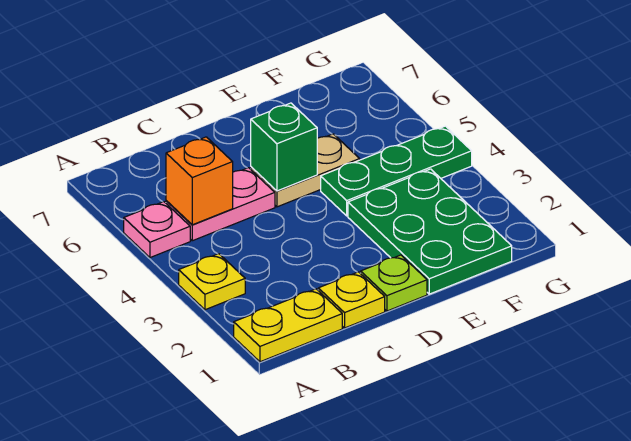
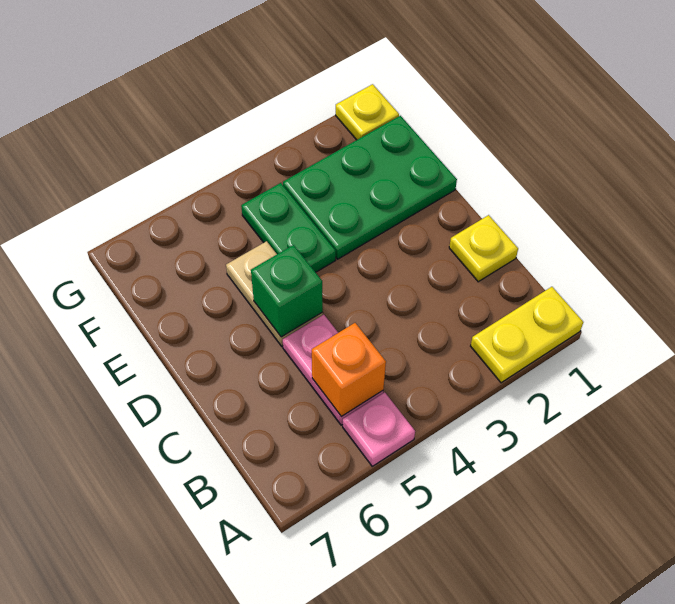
yellow 1x2 plate [234,289,342,362] -> yellow 1x2 plate turned to [471,287,583,383]
yellow 1x1 plate [179,254,245,310] -> yellow 1x1 plate moved to [336,84,399,140]
lime 1x1 plate [360,255,427,311] -> none
green 1x3 plate [321,126,472,216] -> green 1x2 plate [241,183,336,272]

